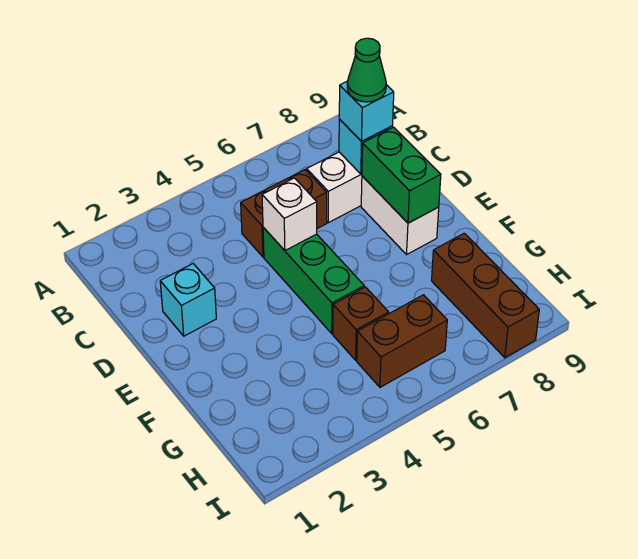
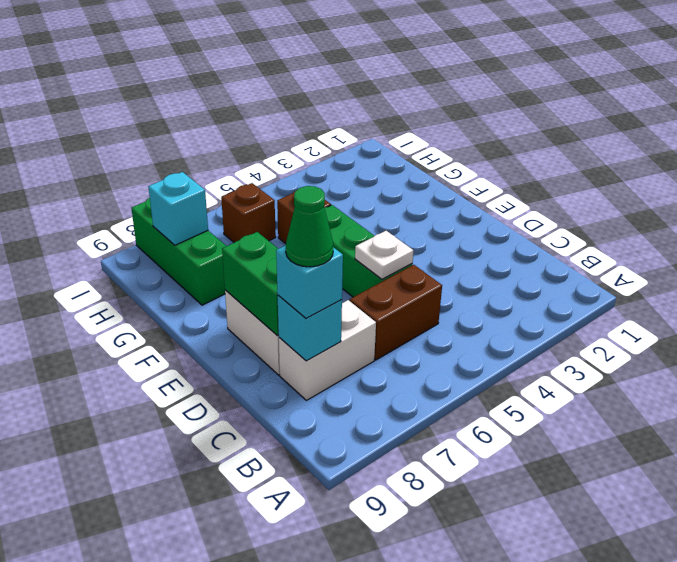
cyan 1x1 brick [160,264,216,336] -> cyan 1x1 brick moved to [148,172,208,245]
white 1x1 brick [262,178,317,250] -> white 1x1 plate [355,231,414,279]
brown 1x3 brick [432,233,539,358] -> green 1x3 brick [131,198,226,305]
brown 1x2 brick [357,295,447,387] -> brown 1x1 brick [221,183,276,242]

